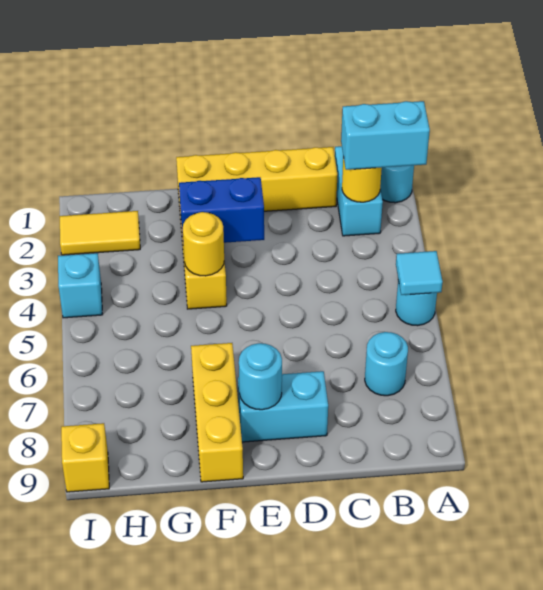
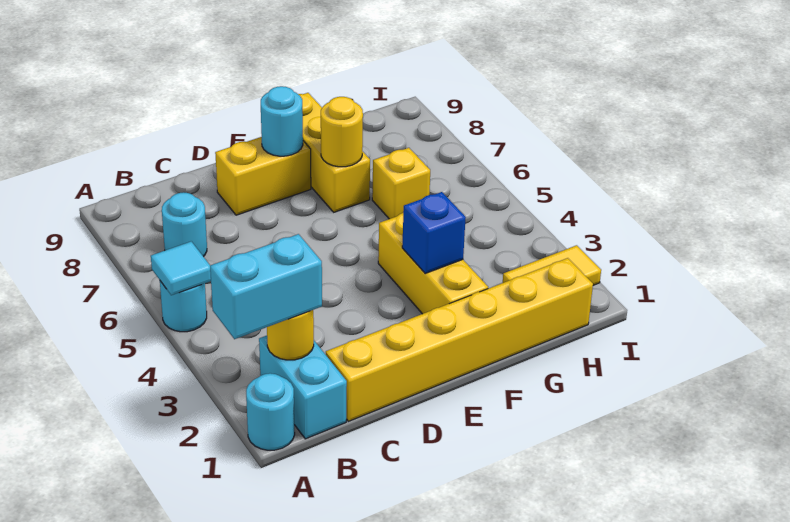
yellow 1x4 brick [176,147,337,211] -> yellow 1x6 brick [326,258,593,421]
cyan 1x2 brick [238,371,328,442] -> yellow 1x2 brick [215,137,311,215]
blue 1x2 brick [179,177,264,243] -> blue 1x1 brick [402,192,466,273]
yellow 1x1 round brick [183,212,224,276] -> yellow 1x1 round brick moved to [321,97,363,167]
cyan 1x1 brick [58,253,103,318] -> none
yellow 1x1 brick [61,423,109,492] -> yellow 1x1 brick moved to [372,148,430,219]

